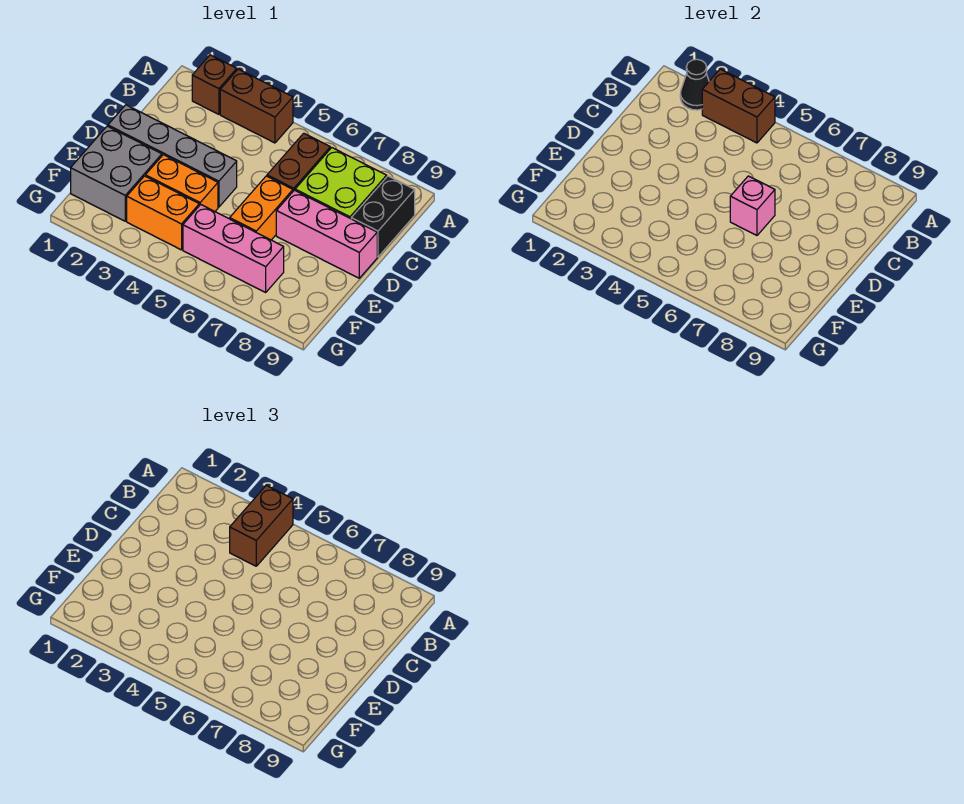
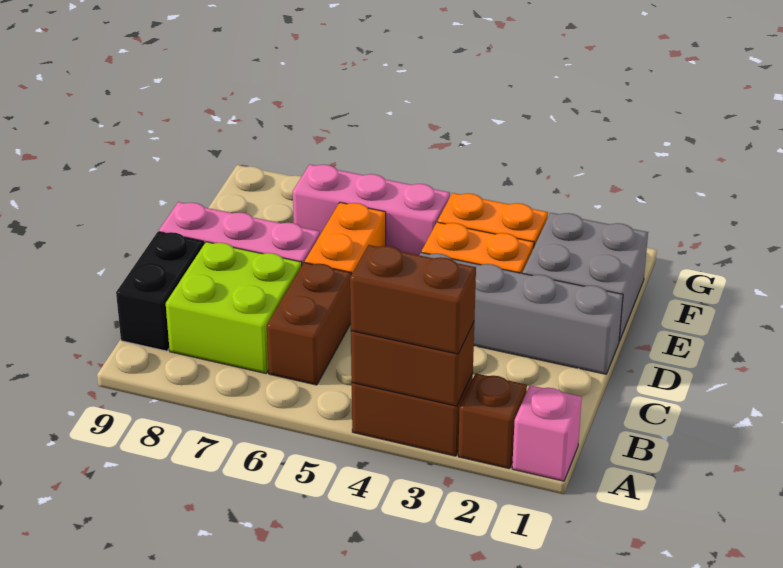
black 1x1 cone [680,59,709,110] -> none
brown 1x2 brick [230,485,293,566] -> brown 1x2 brick turned to [350,245,476,354]
pink 1x1 brick [730,176,775,235] -> pink 1x1 brick moved to [512,385,582,481]

